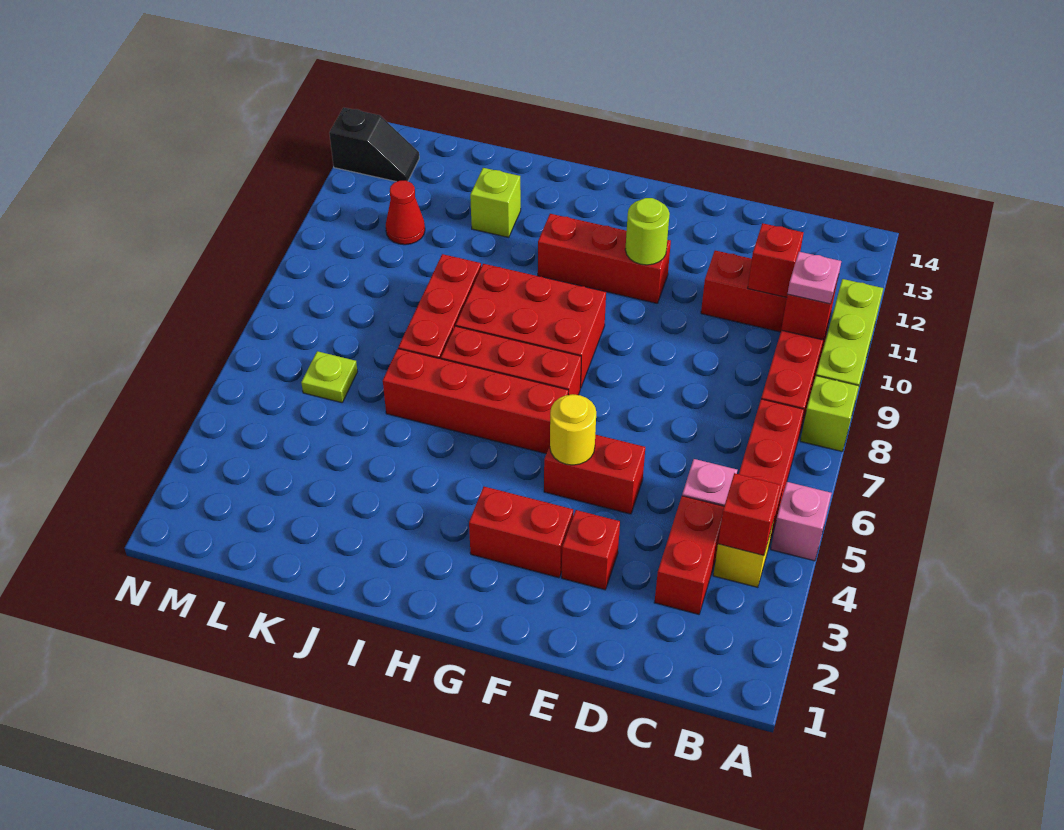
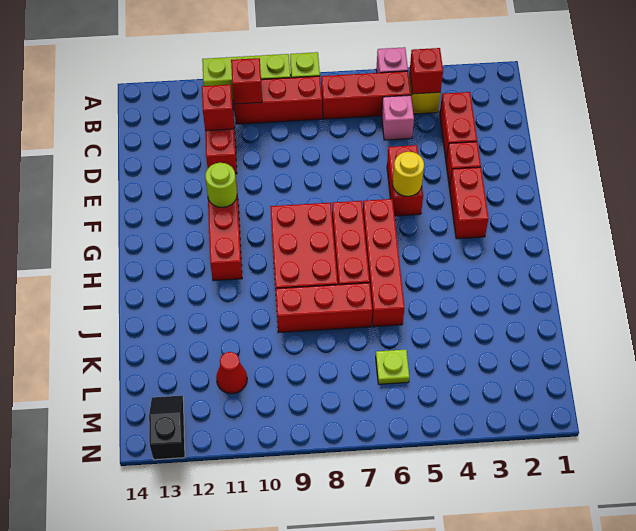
pink 1x1 plate [788,252,841,304] -> none
red 1x2 brick [654,496,724,614] -> red 1x2 brick turned to [440,92,477,159]
lime 1x1 brick [470,168,521,237] -> none

